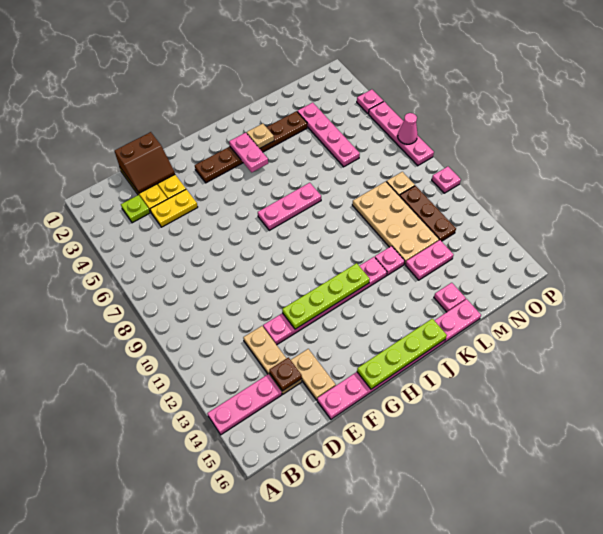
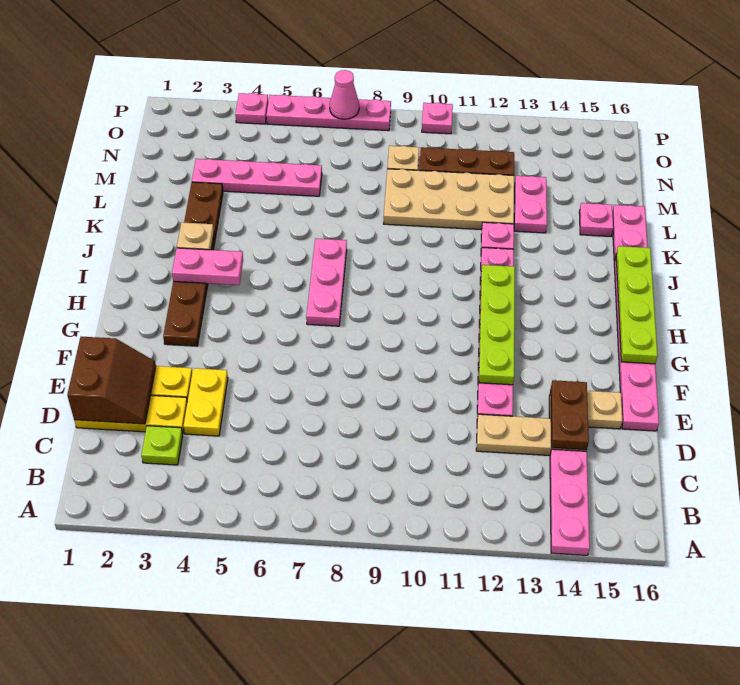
brown 1x1 plate [269,357,302,391] -> brown 1x2 plate [551,380,589,450]

